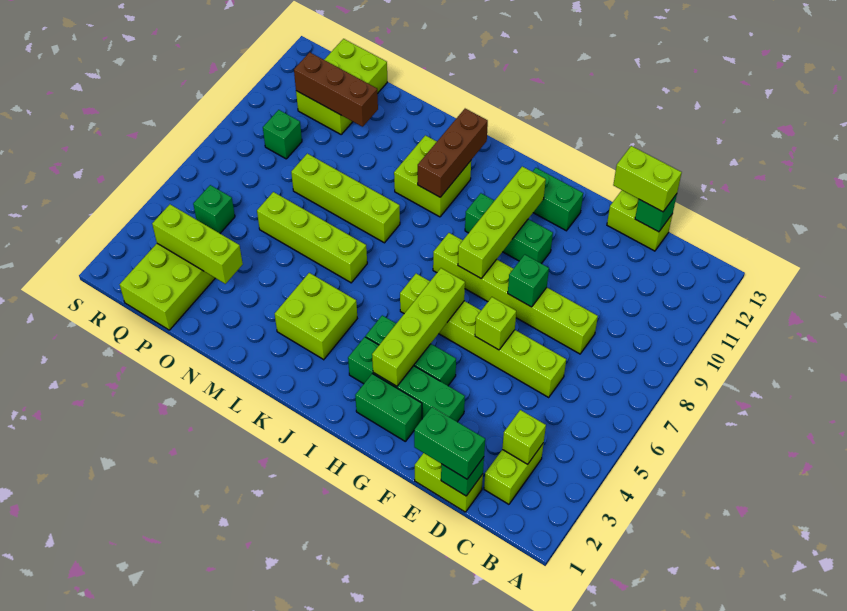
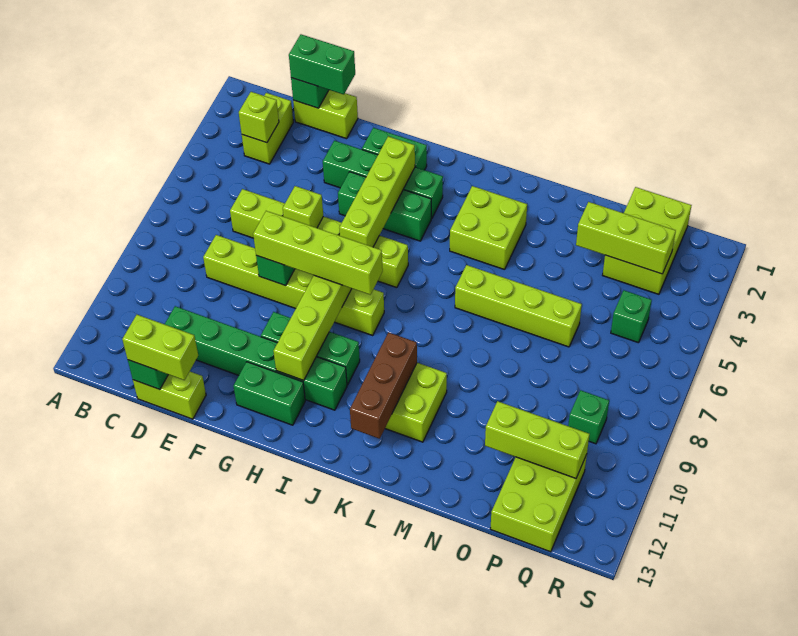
none -> green 1x6 brick [165,306,347,410]
lime 1x4 brick [291,154,400,243] -> lime 1x4 brick moved to [253,211,383,295]
brown 1x3 brick [294,52,378,127] -> lime 1x3 brick [485,401,590,478]

